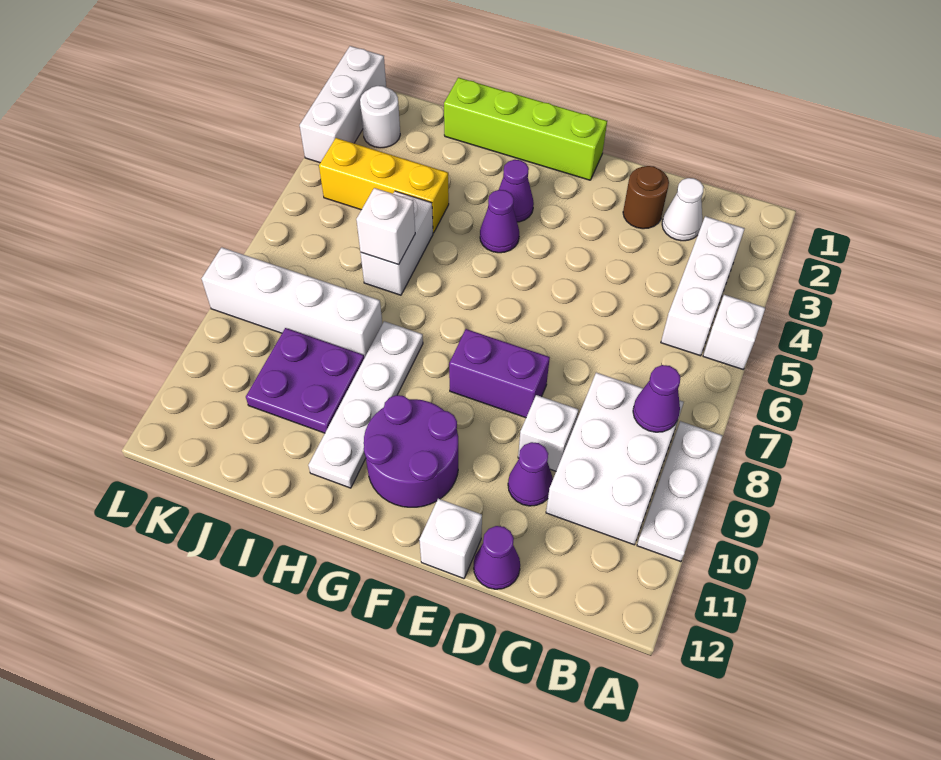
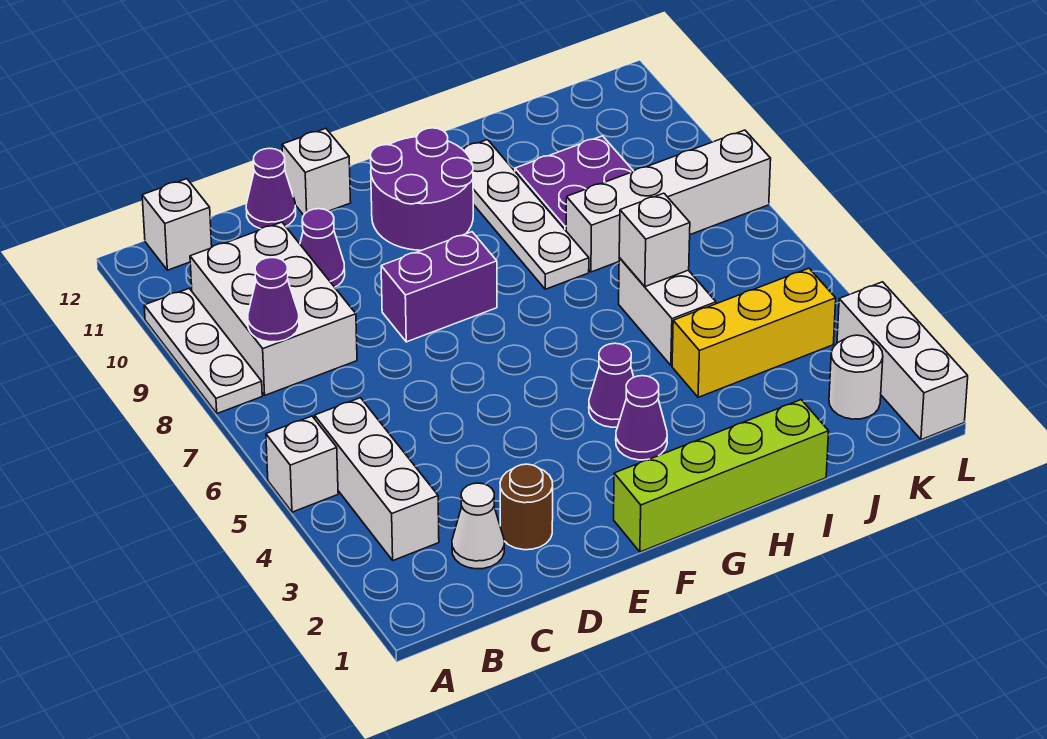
white 1x1 brick [518,395,578,471] -> white 1x1 brick moved to [142,179,212,270]

